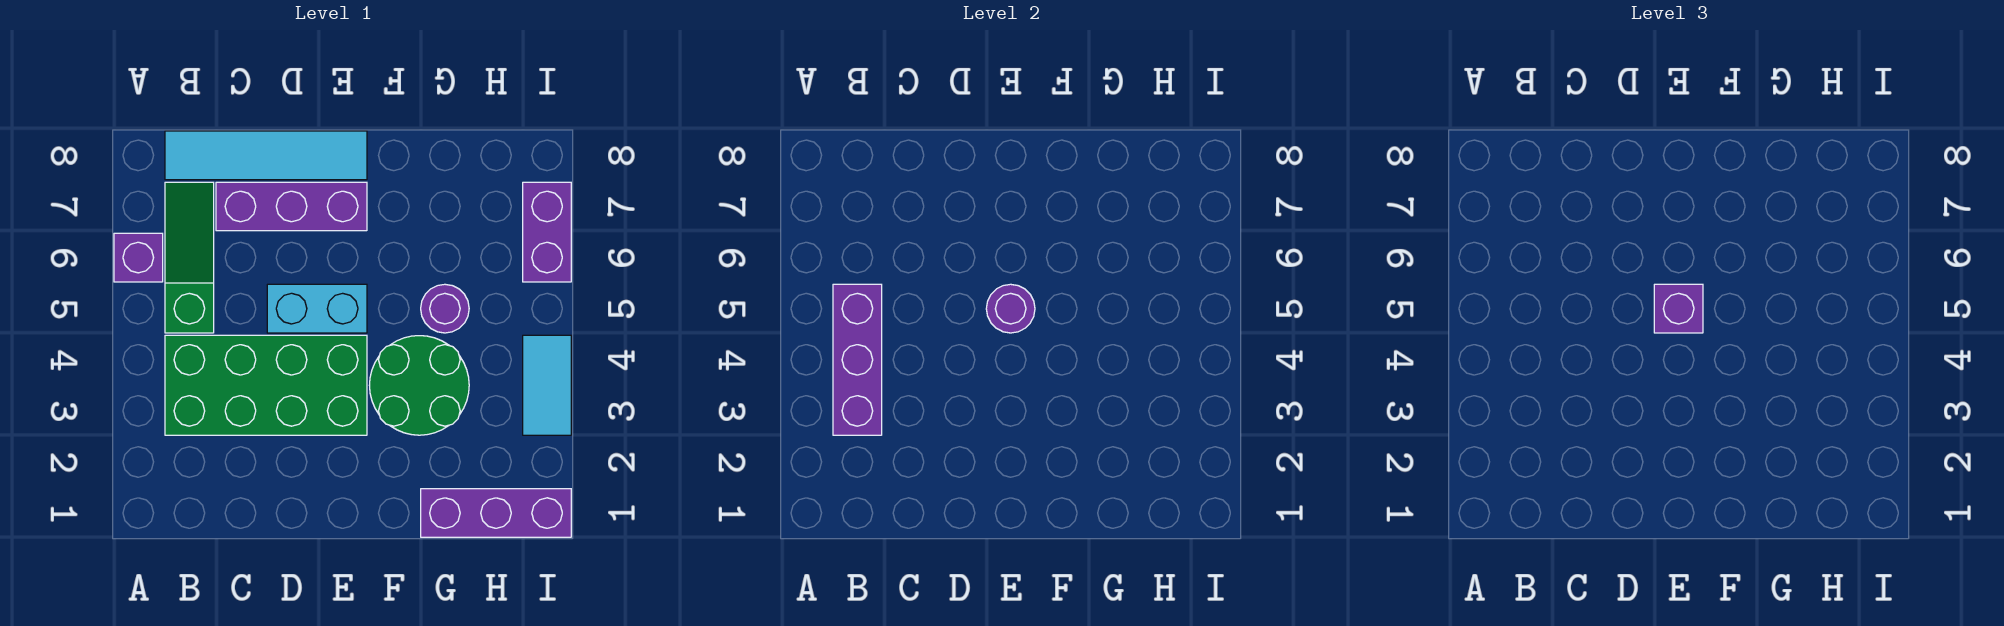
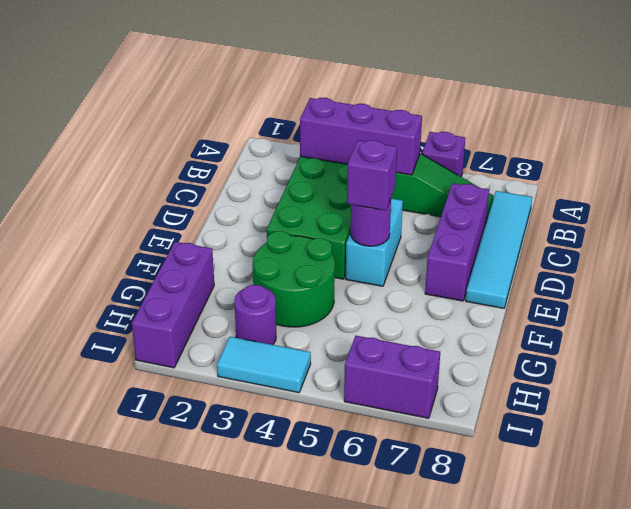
purple 1x1 round brick [421,284,469,333] -> purple 1x1 round brick moved to [234,285,276,345]

